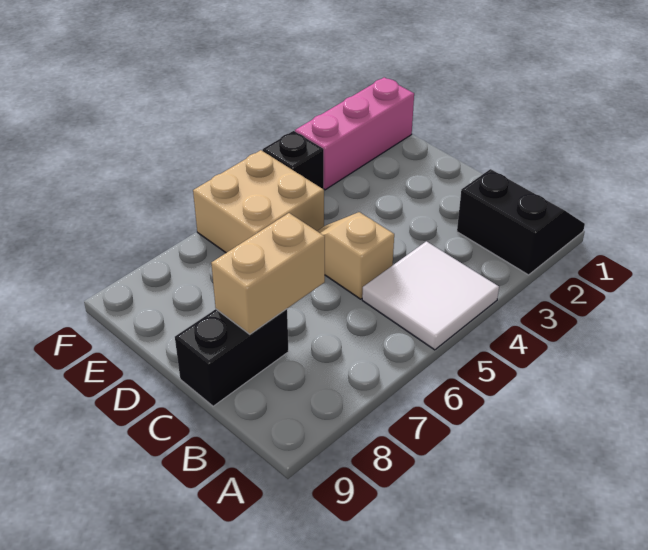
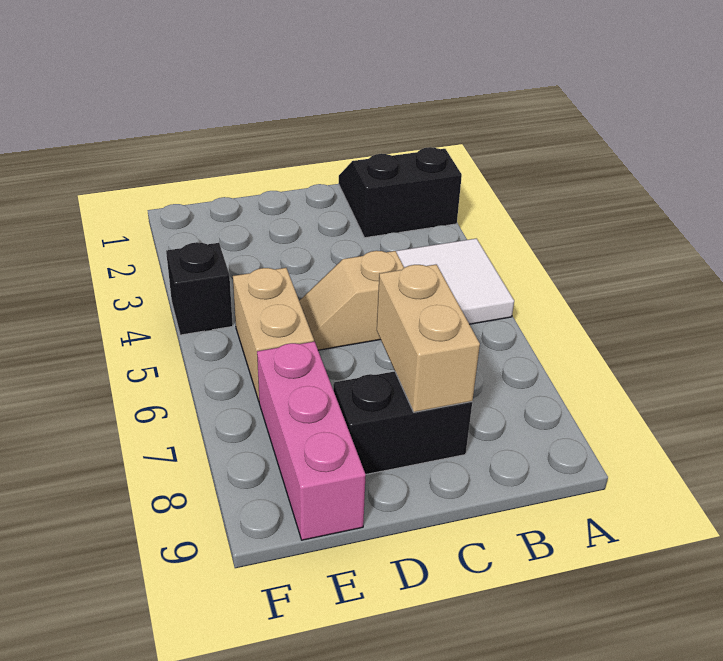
black 1x2 brick [175,309,289,406] -> black 1x2 brick turned to [333,371,472,474]
tan 2x2 brick [193,150,324,253] -> tan 1x2 brick [233,268,314,401]
pink 1x3 brick [295,77,414,190] -> pink 1x3 brick moved to [257,342,366,540]

